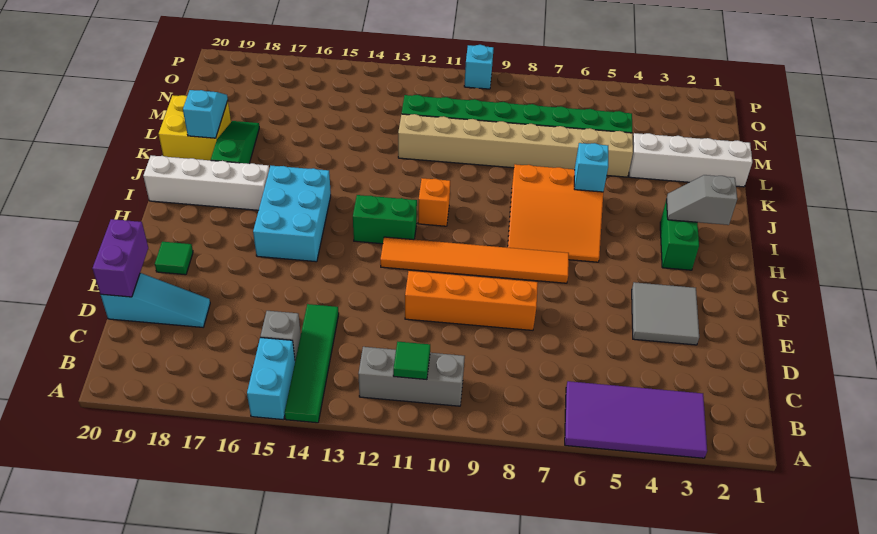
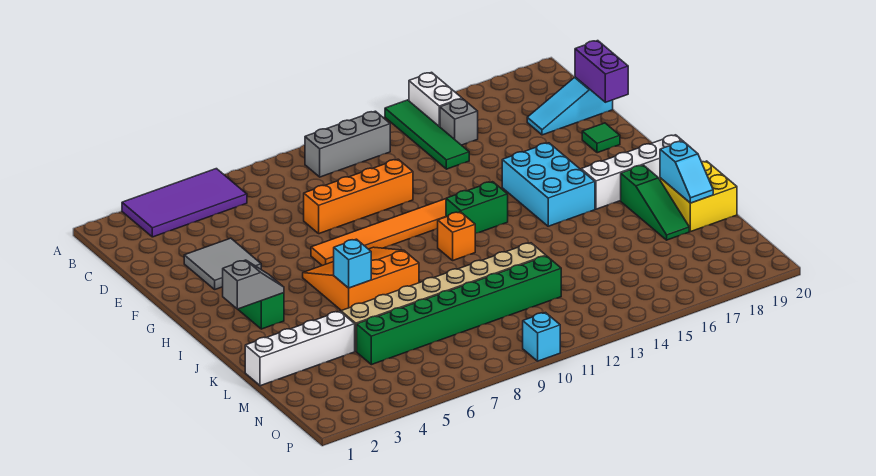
cyan 1x2 brick [247,337,295,420] -> white 1x2 brick [409,72,462,127]
green 1x1 tile [393,342,430,380] -> none

